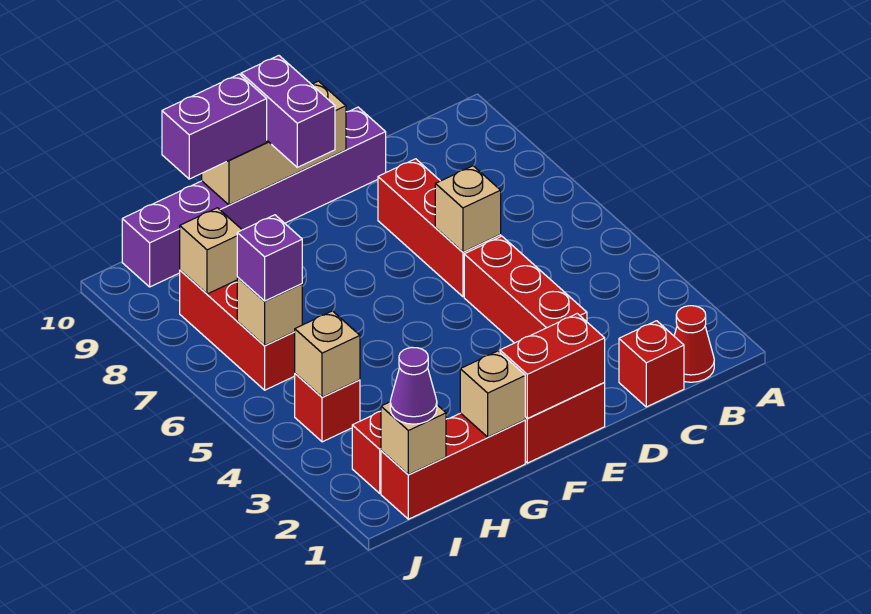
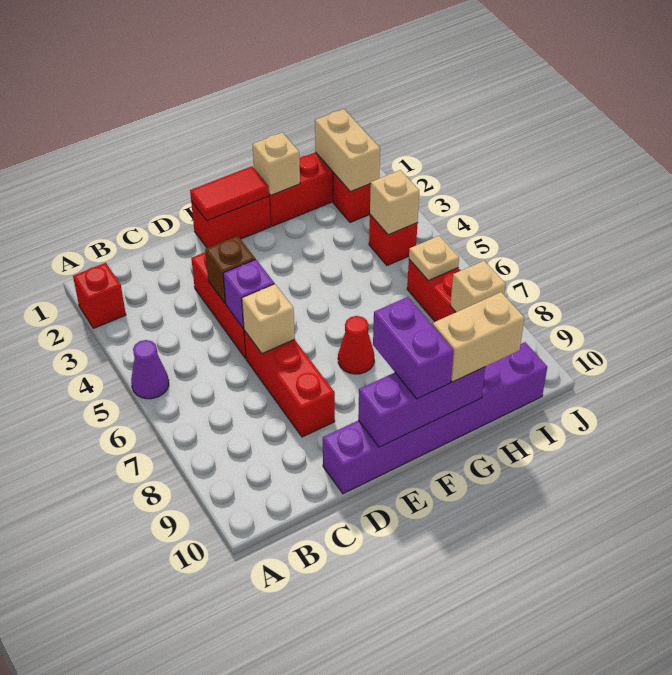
red 1x1 cone [674,306,714,382] -> red 1x1 cone moved to [338,316,374,374]
red 1x1 brick [619,321,684,407] -> red 1x1 brick moved to [73,263,126,328]
none -> brown 1x1 brick [205,236,255,303]
red 1x2 brick [500,314,605,418] -> red 1x2 tile [190,166,269,221]
tan 1x3 brick [202,81,346,205] -> purple 1x3 brick [358,367,485,447]
purple 1x2 brick [162,74,267,179] -> tan 1x2 brick [433,292,524,382]
tan 1x1 brick [381,402,446,475] -> tan 1x2 brick [315,109,380,192]
purple 1x1 cone [390,347,437,424] -> purple 1x1 cone moved to [131,340,169,399]
tan 1x1 brick [237,277,302,345] -> tan 1x1 plate [409,236,459,280]
purple 1x1 brick [237,215,302,301] -> purple 1x1 brick moved to [223,259,274,328]

